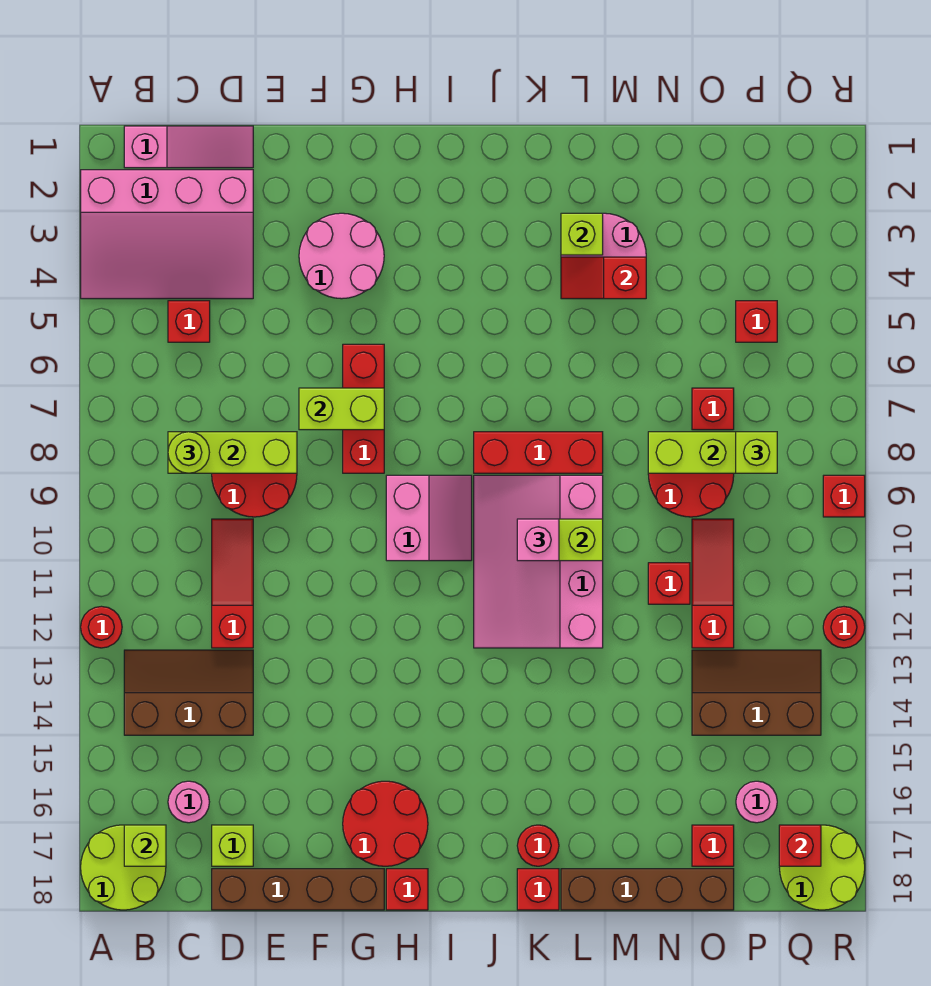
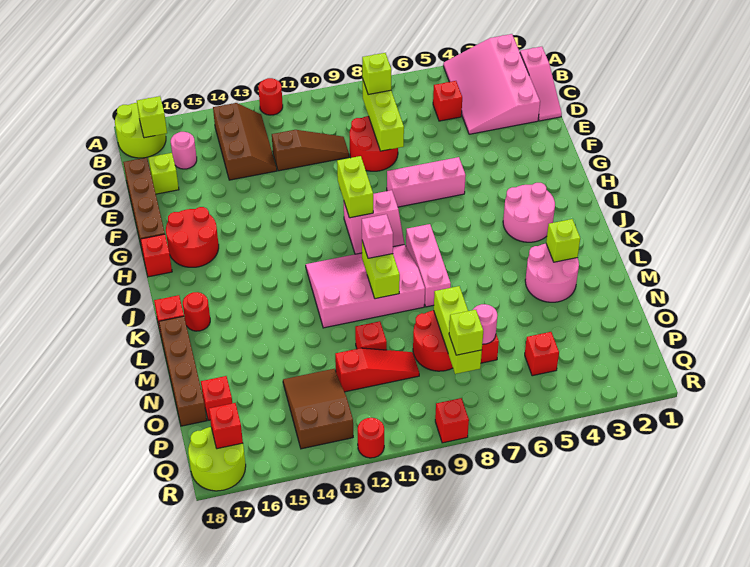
lime 1x1 round brick [168,432,209,473] -> lime 1x1 brick [362,53,391,95]
red 1x3 slope [212,519,253,648] -> brown 1x3 slope [272,130,349,171]
pink 2x2 round brick [299,213,384,299] -> pink 2x2 round brick moved to [503,183,555,242]
lime 1x2 brick [299,388,384,430] -> lime 1x2 brick moved to [337,156,373,218]
red 1x3 brick [343,344,384,473] -> pink 1x3 brick [387,157,466,207]
red 1x3 brick [474,432,603,473] -> pink 1x3 brick [406,224,451,307]
red 1x2 slope [561,257,646,299] -> none
brown 2x3 slope [692,650,821,735] -> brown 2x3 slope turned to [283,369,353,449]
pink 1x1 round brick [736,781,777,823] -> pink 1x1 round brick moved to [473,304,498,344]

